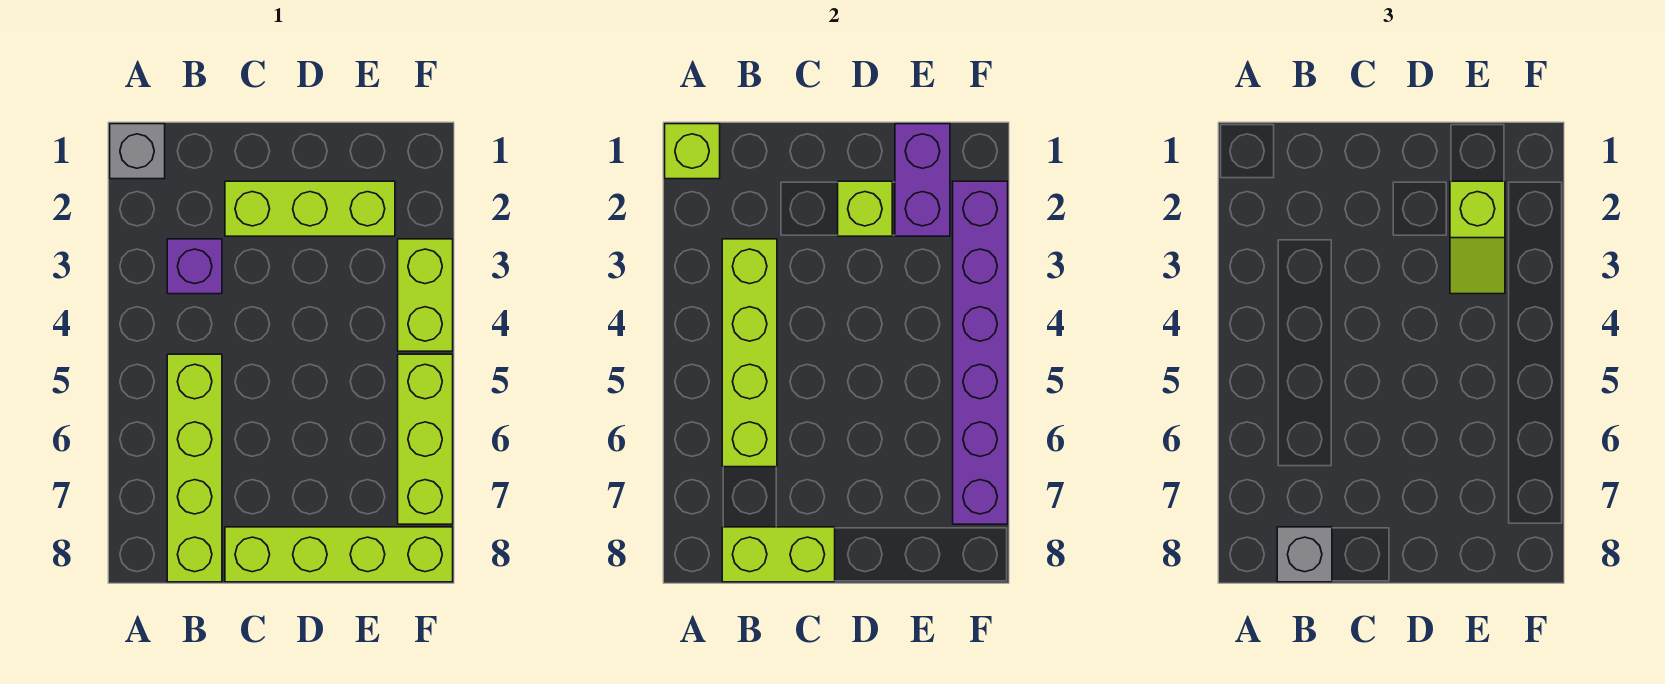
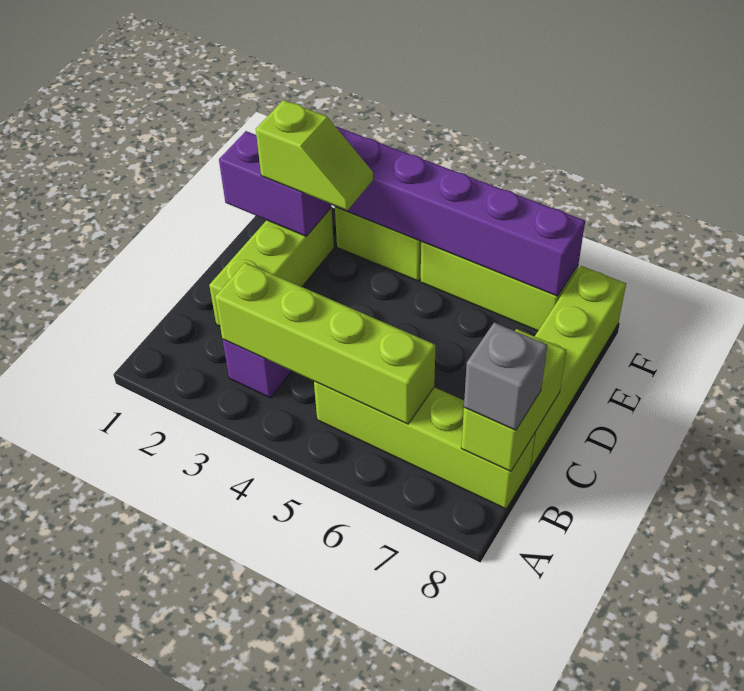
grey 1x1 brick [110,124,165,179] -> none
lime 1x1 brick [665,124,720,179] -> none
lime 1x1 brick [838,181,892,236] -> none

